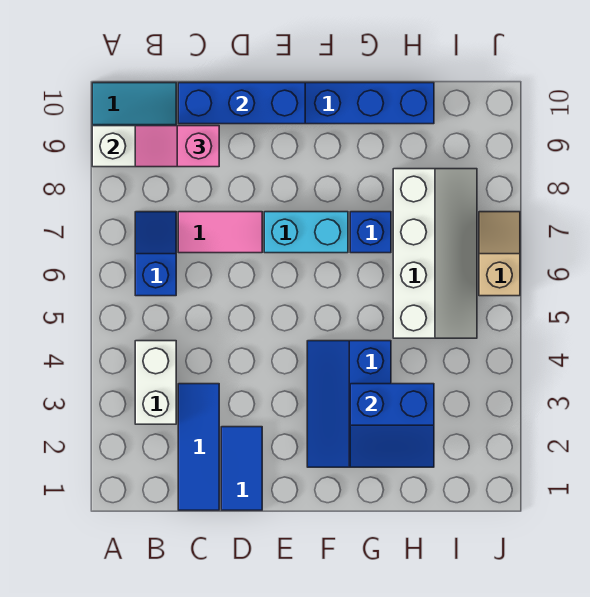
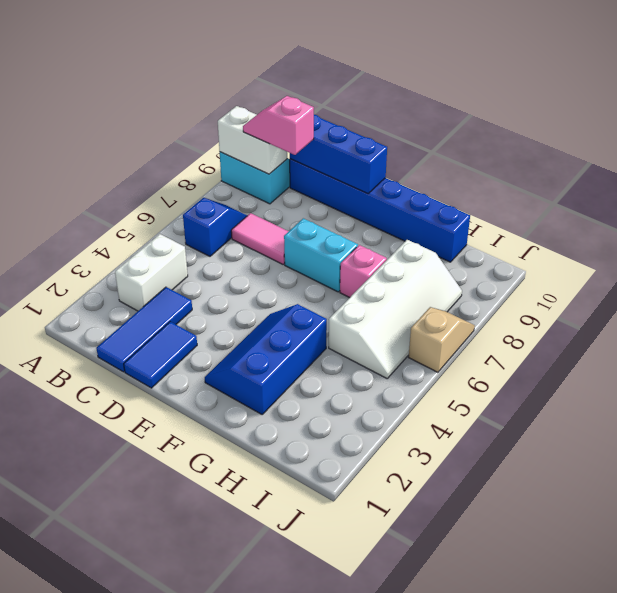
blue 2x2 slope [350,384,434,467] -> none
blue 1x1 brick [350,212,391,253] -> pink 1x1 brick [340,245,387,298]

